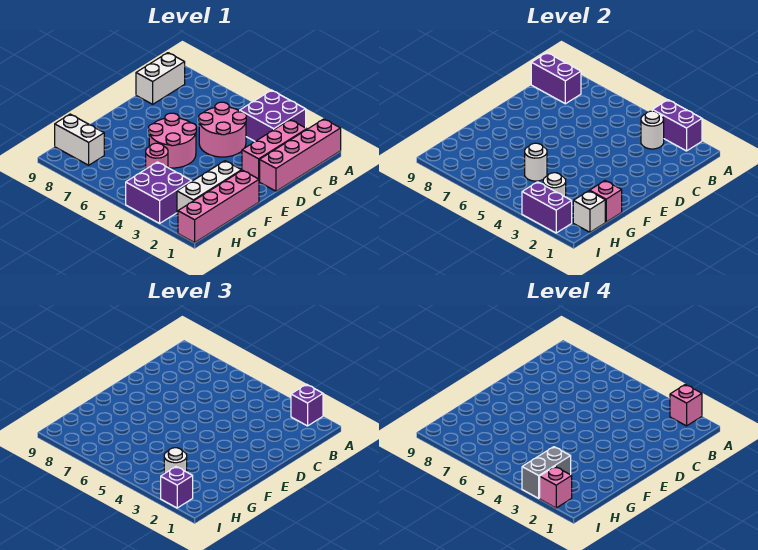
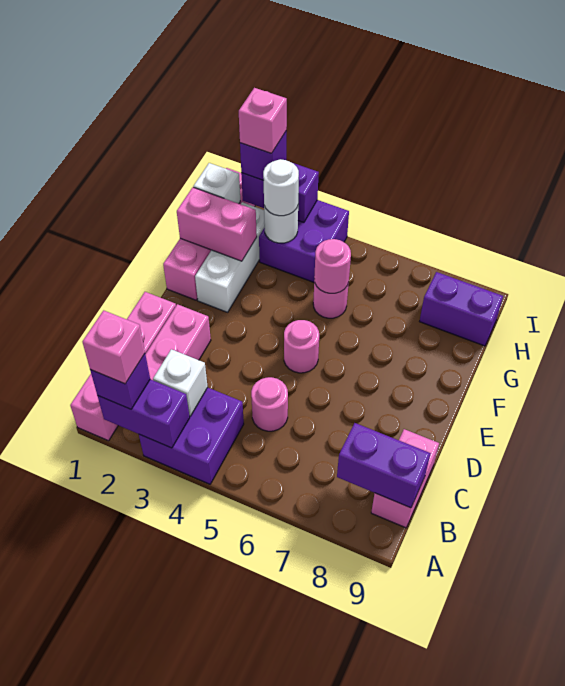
white 1x1 round brick [641,111,664,149] -> white 1x1 brick [153,349,208,416]
white 1x2 brick [136,53,185,104] -> pink 1x2 brick [371,429,439,528]
pink 2x2 round brick [199,102,246,157] -> pink 1x1 round brick [251,377,288,431]
pink 2x2 round brick [149,113,196,168] -> pink 1x1 round brick [284,320,319,373]
pink 1x1 brick [590,181,622,222] -> pink 1x2 brick [177,187,257,261]
white 1x1 round brick [525,143,547,181] -> pink 1x1 round brick [314,239,351,293]
grey 1x2 brick [522,447,571,499] -> none
white 1x2 brick [55,114,104,165] -> purple 1x2 brick [420,272,503,346]

